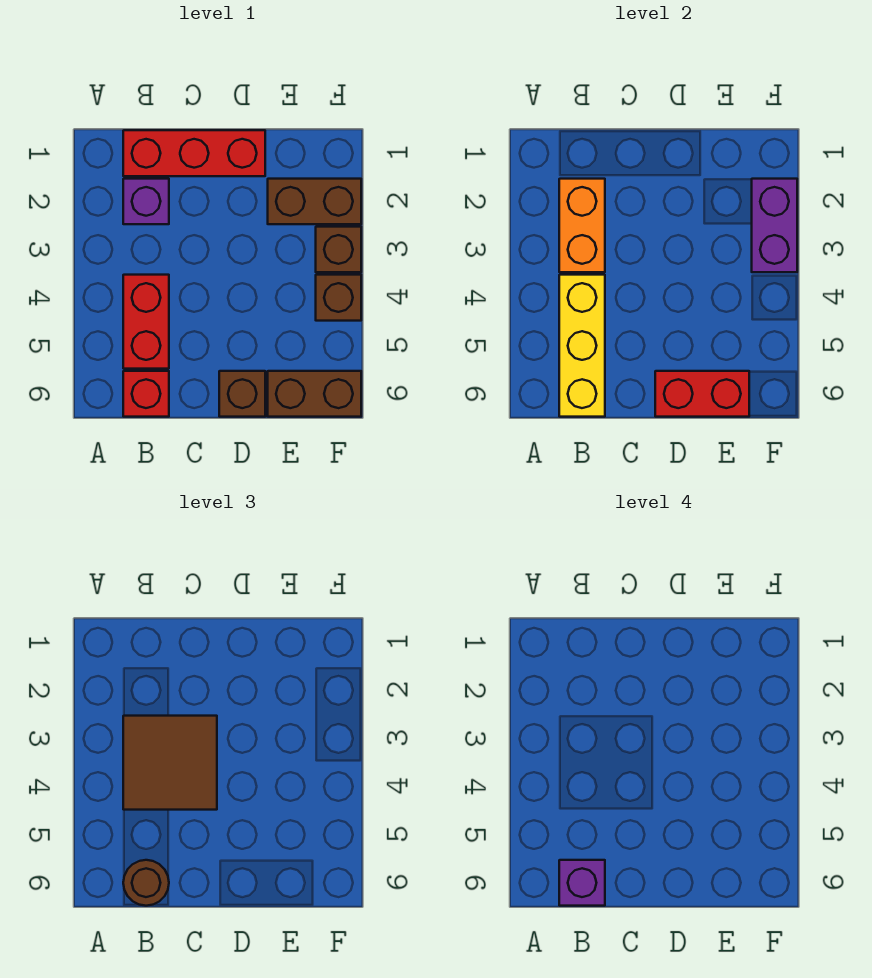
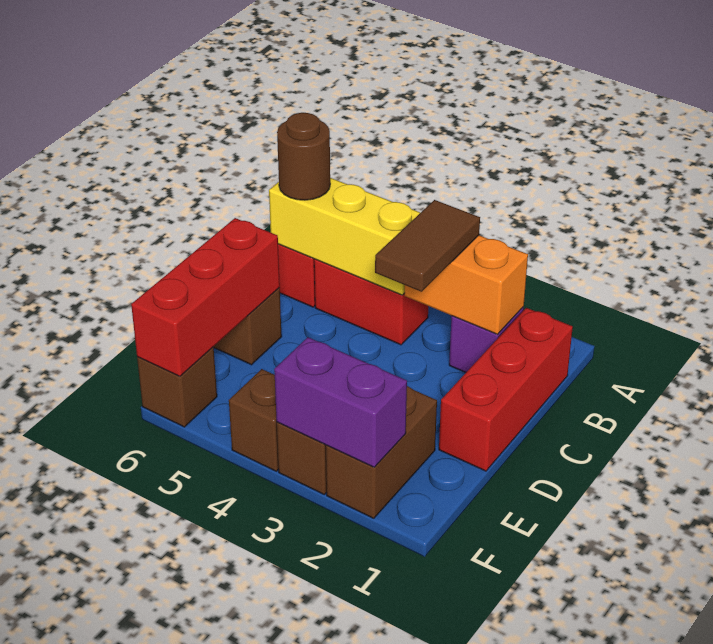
brown 2x2 tile [123,716,217,810] -> brown 1x2 tile [375,200,480,292]
purple 1x1 brick [559,860,605,906] -> none
red 1x2 brick [655,371,749,417] -> red 1x3 brick [131,218,280,376]
brown 1x2 brick [268,371,361,417] -> brown 1x1 brick [137,347,217,427]

